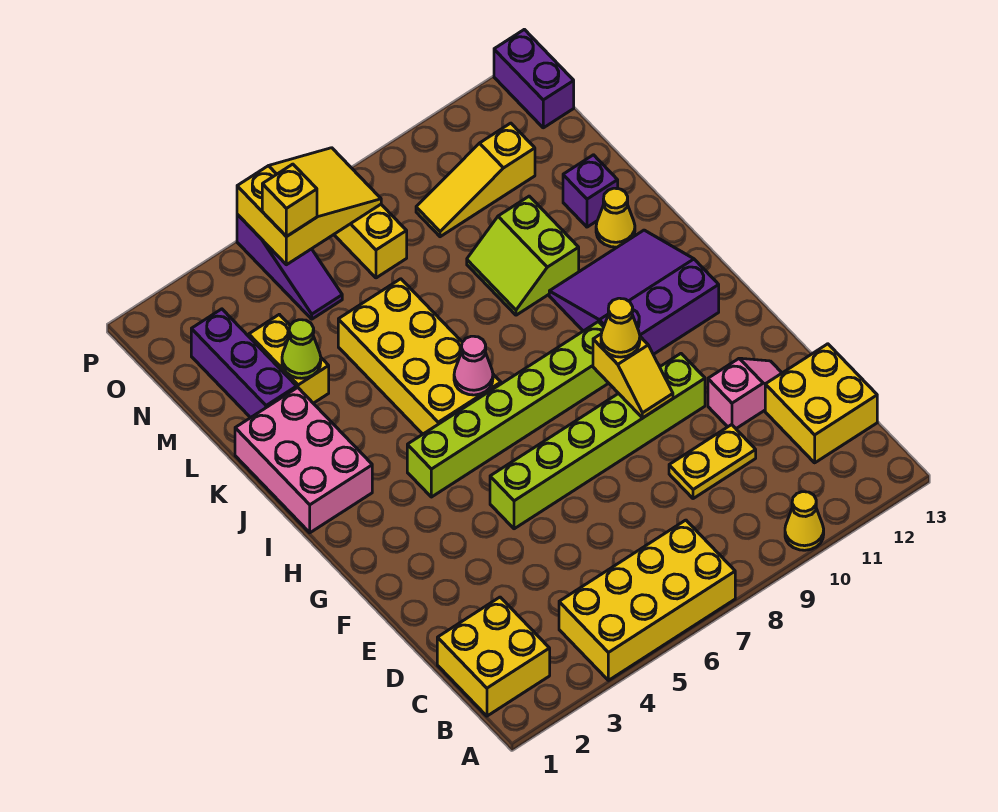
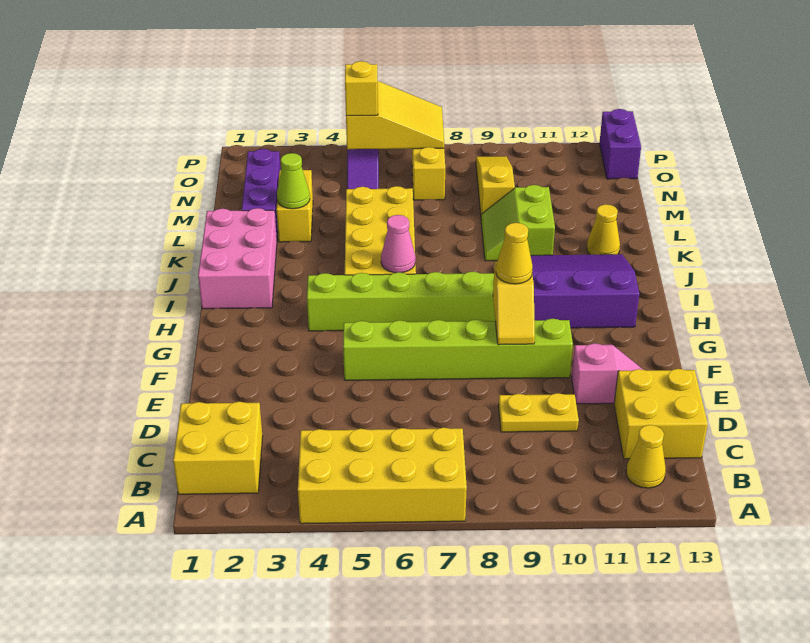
yellow 1x1 cone [785,492,824,550] -> yellow 1x1 cone moved to [626,425,666,488]
purple 1x1 brick [563,155,618,227] -> none
yellow 1x3 slope [416,123,535,237] -> yellow 1x3 slope turned to [476,156,515,214]

